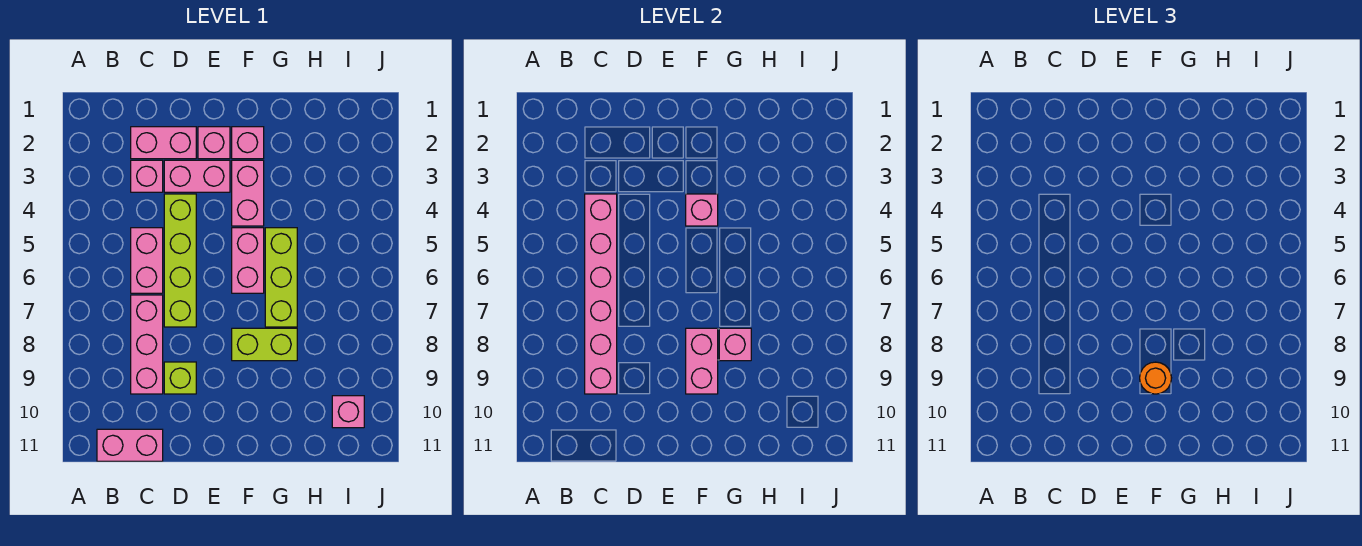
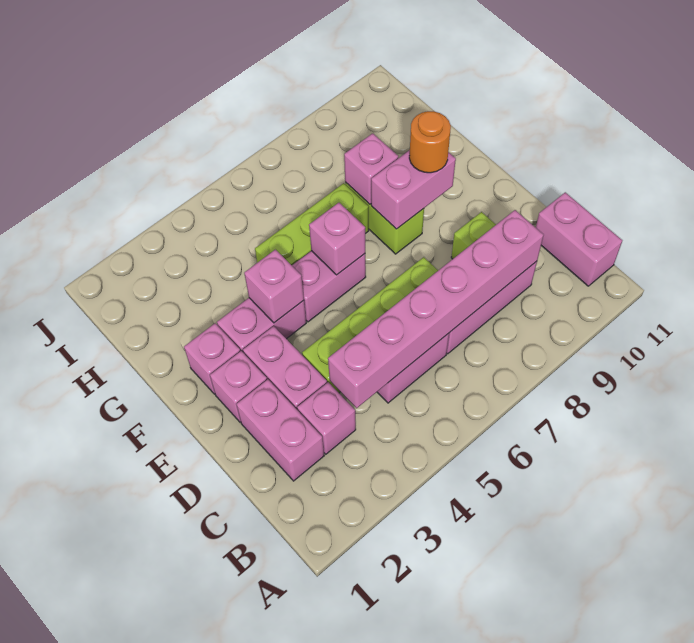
pink 1x1 brick [332,396,364,428] -> pink 1x1 brick moved to [309,203,365,275]

